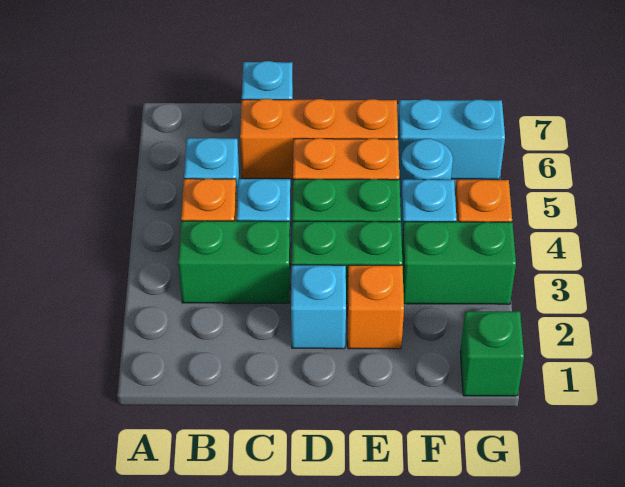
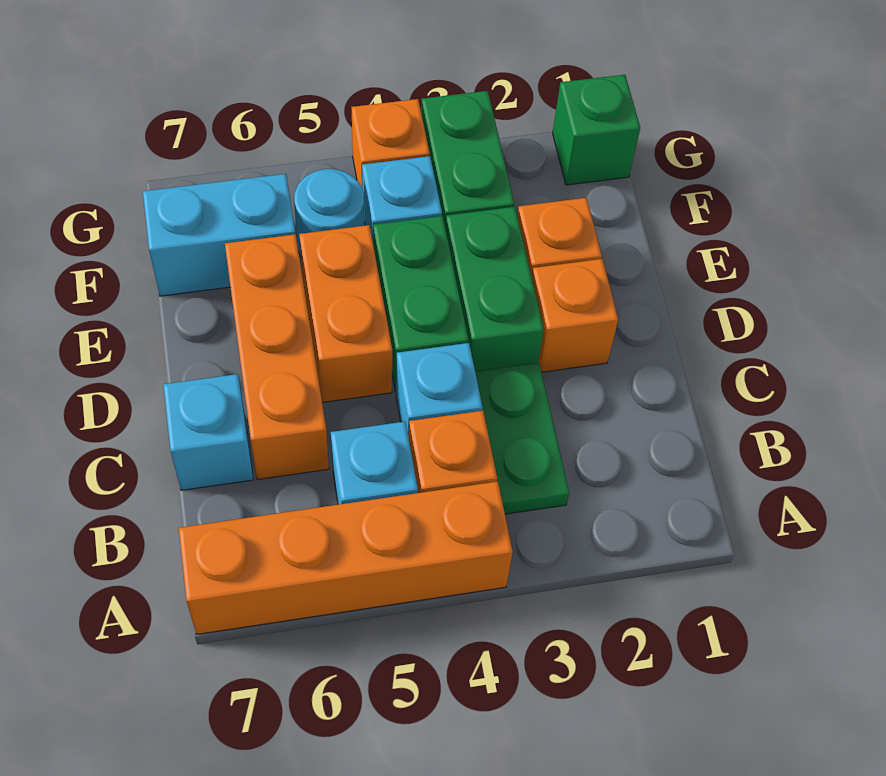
none -> orange 1x4 brick [179,482,513,634]
green 1x2 brick [178,221,290,303] -> green 1x2 plate [475,362,569,514]
cyan 1x1 brick [291,265,346,349] -> orange 1x1 brick [532,259,618,372]
cyan 1x2 brick [398,99,505,179] -> cyan 1x2 brick turned to [143,174,295,296]

